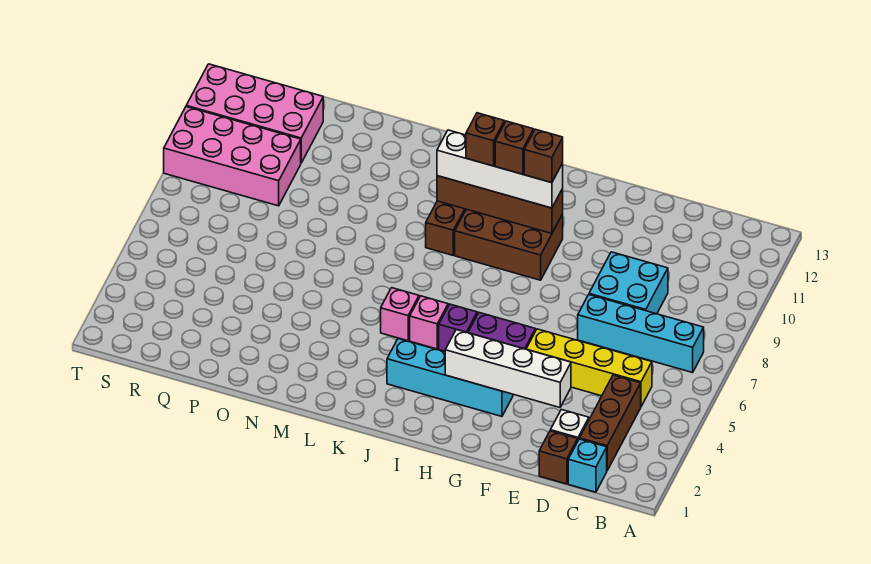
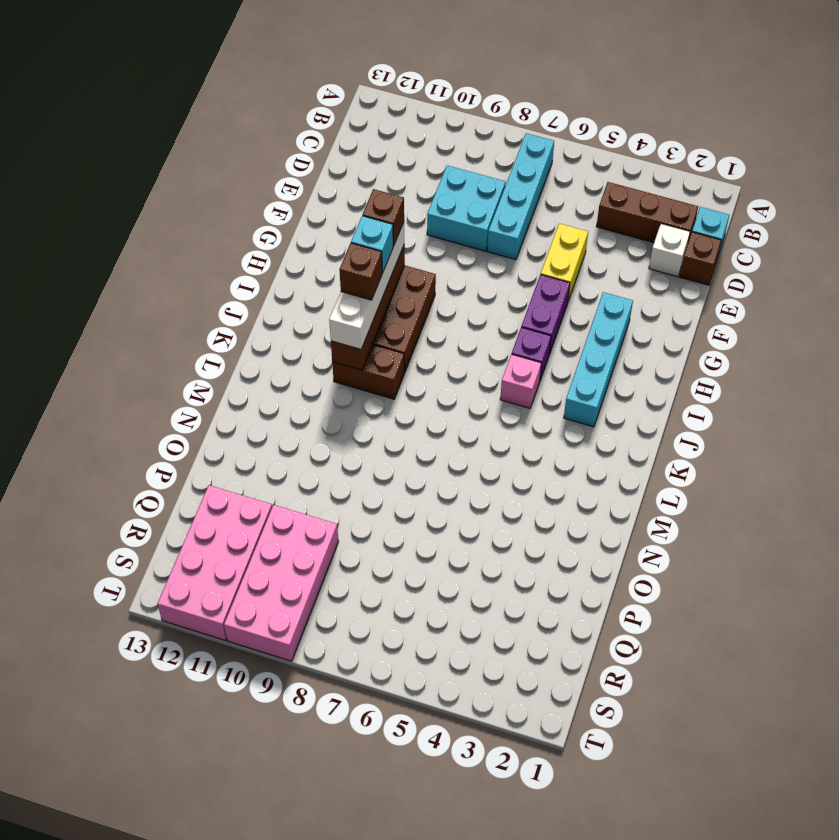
yellow 1x4 brick [526,329,652,406] -> yellow 1x2 brick [541,223,588,301]
white 1x4 brick [445,330,571,407] -> none
brown 1x1 brick [495,121,534,174] -> cyan 1x1 brick [351,216,393,273]
pink 1x1 brick [381,288,419,341] -> none

